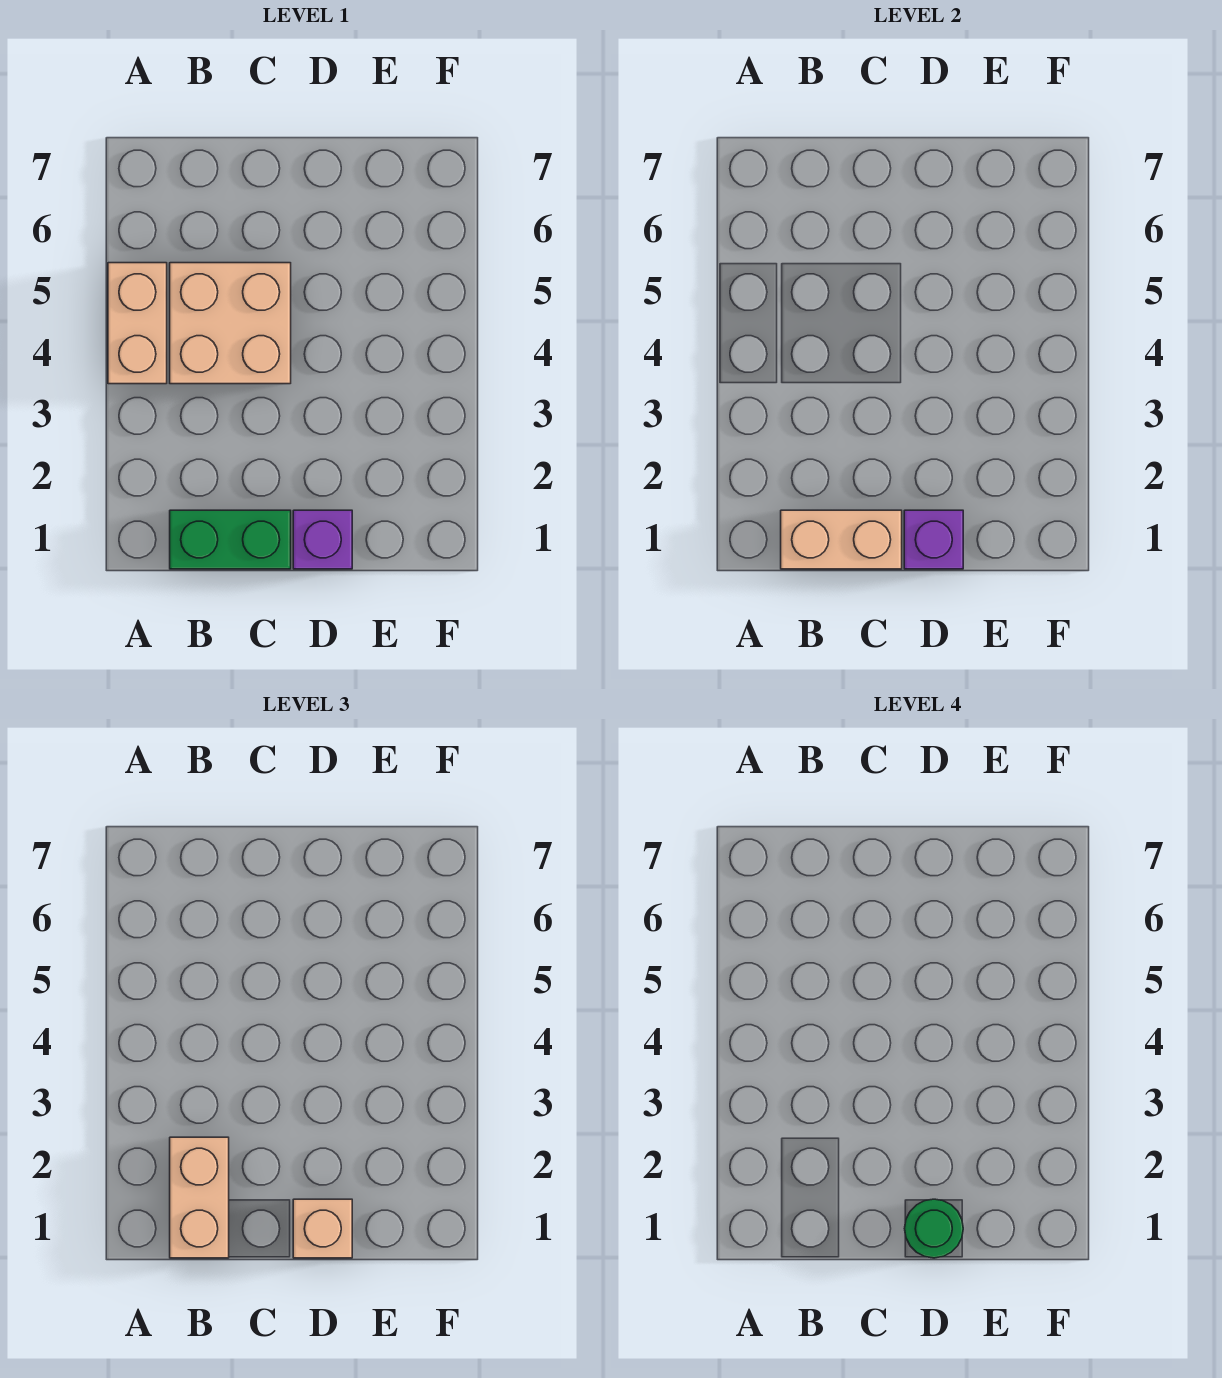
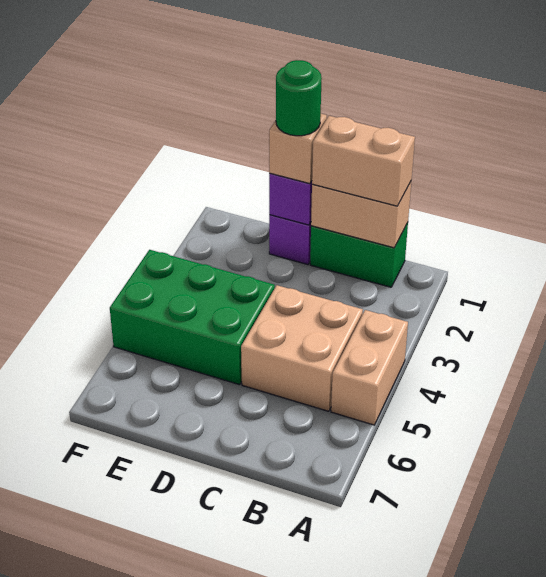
tan 1x2 brick [170,1137,229,1258] -> tan 1x2 brick turned to [312,116,415,206]
none -> green 2x3 brick [110,250,275,385]

